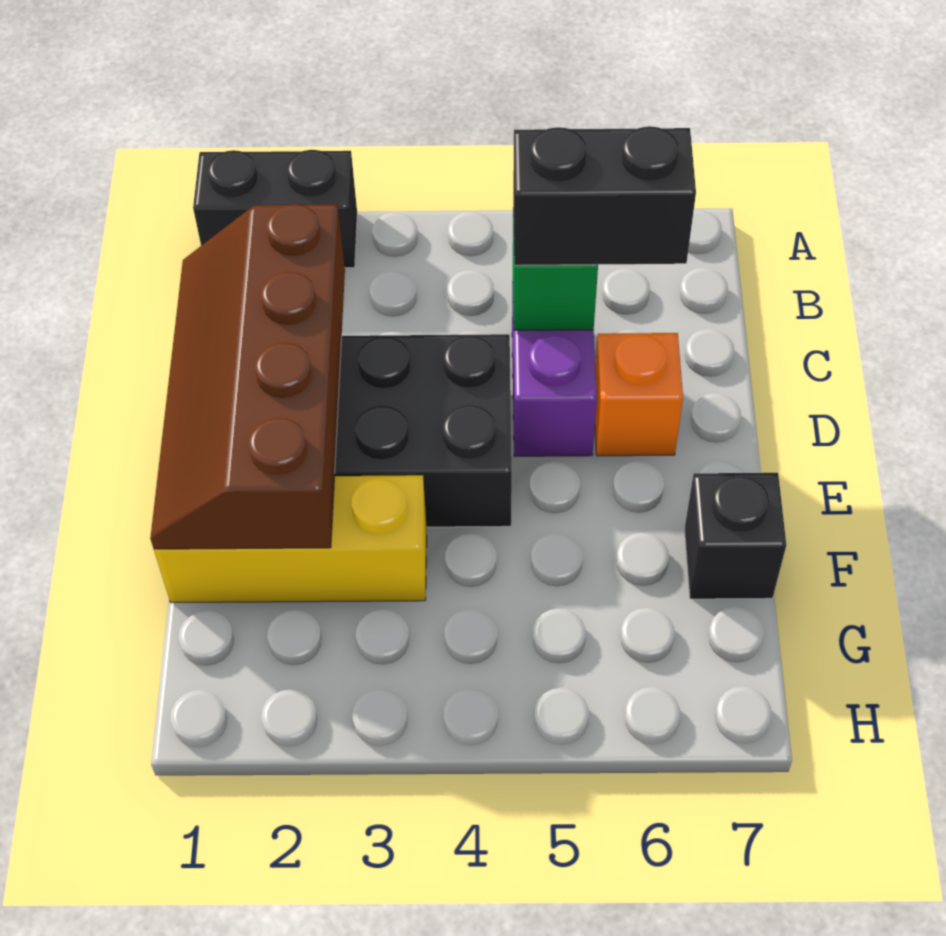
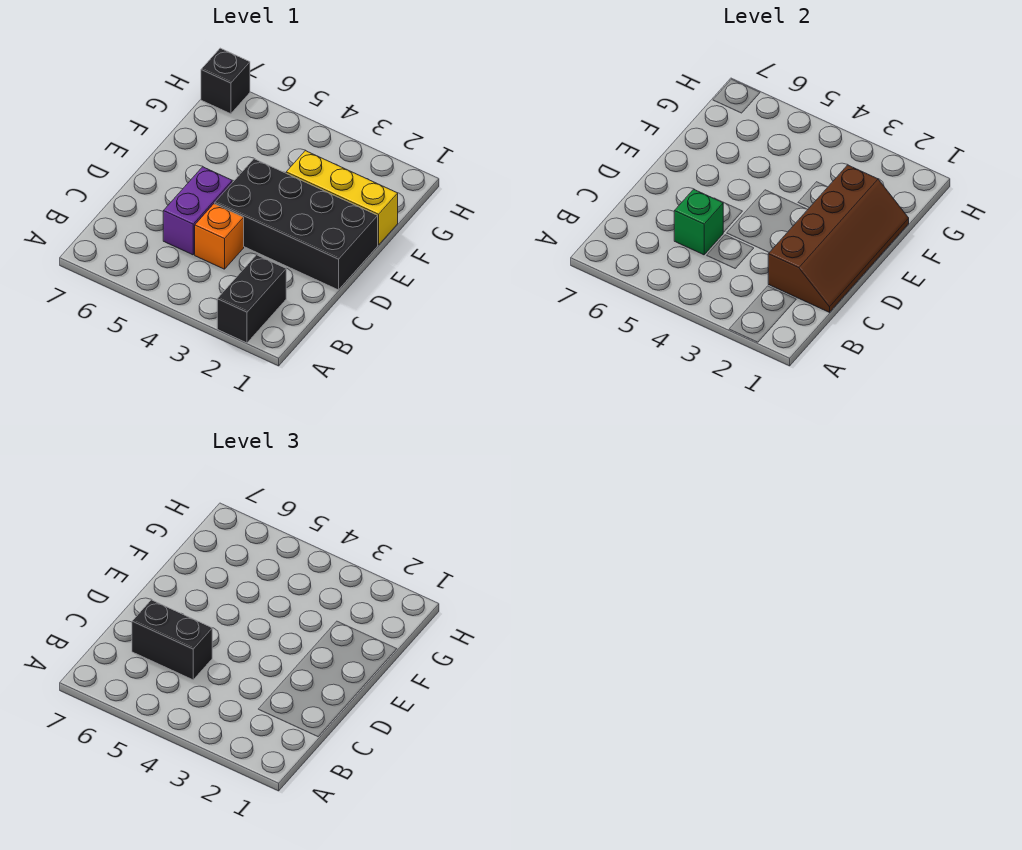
black 1x2 brick [193,150,357,268] -> black 1x2 brick turned to [217,255,286,343]
orange 1x1 brick [595,333,683,456] -> orange 1x1 brick moved to [195,204,244,269]
black 1x1 brick [684,473,786,599] -> black 1x1 brick moved to [201,48,250,114]

